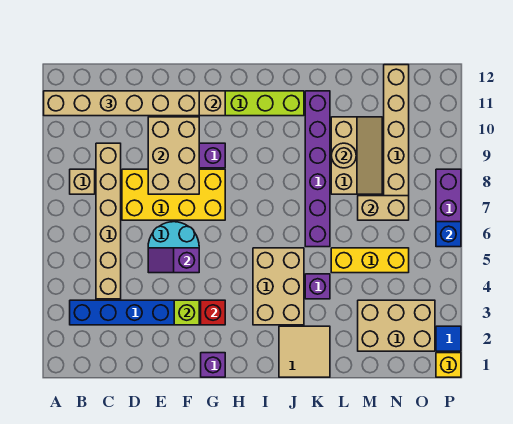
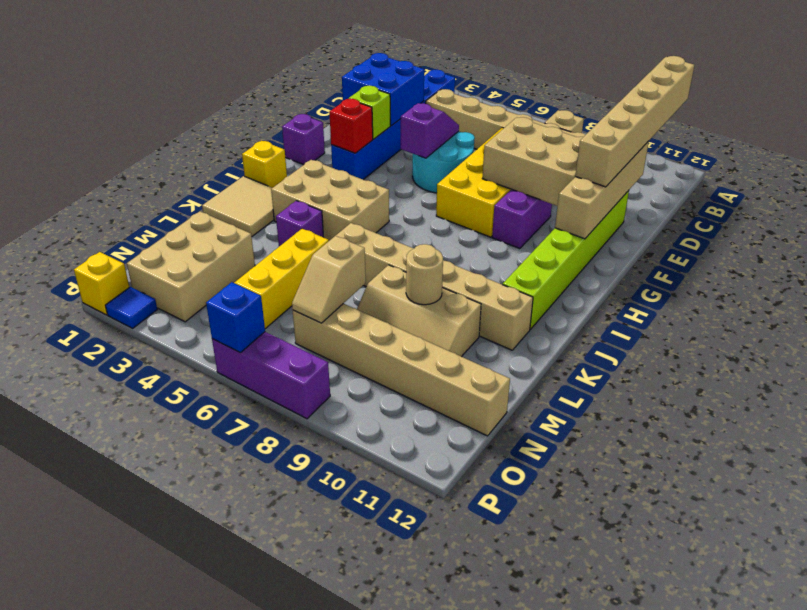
none -> blue 2x2 brick [342,53,424,126]
none -> yellow 1x1 brick [242,141,287,188]
purple 1x6 brick [305,91,330,247] -> tan 1x6 brick [336,223,533,350]
tan 1x2 brick [358,196,409,220] -> tan 1x2 slope [292,236,366,323]

